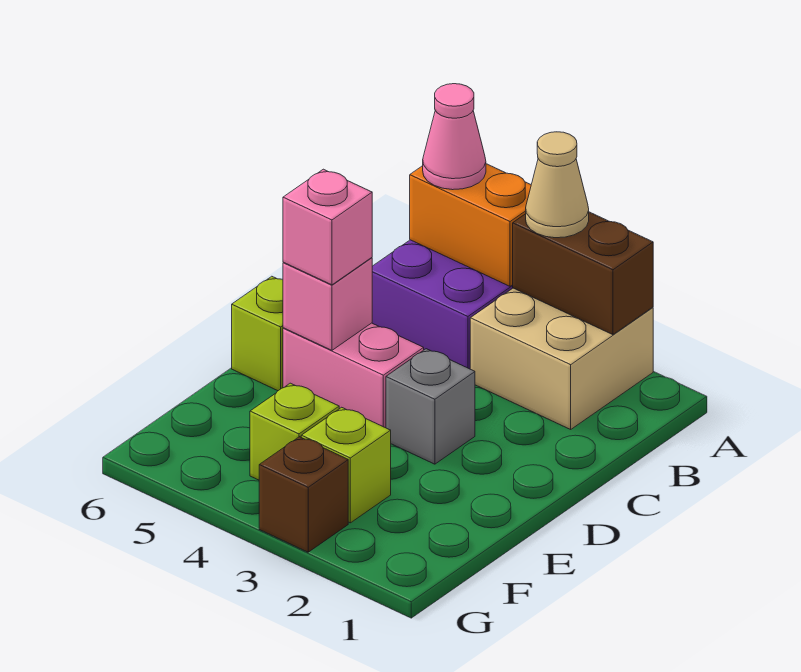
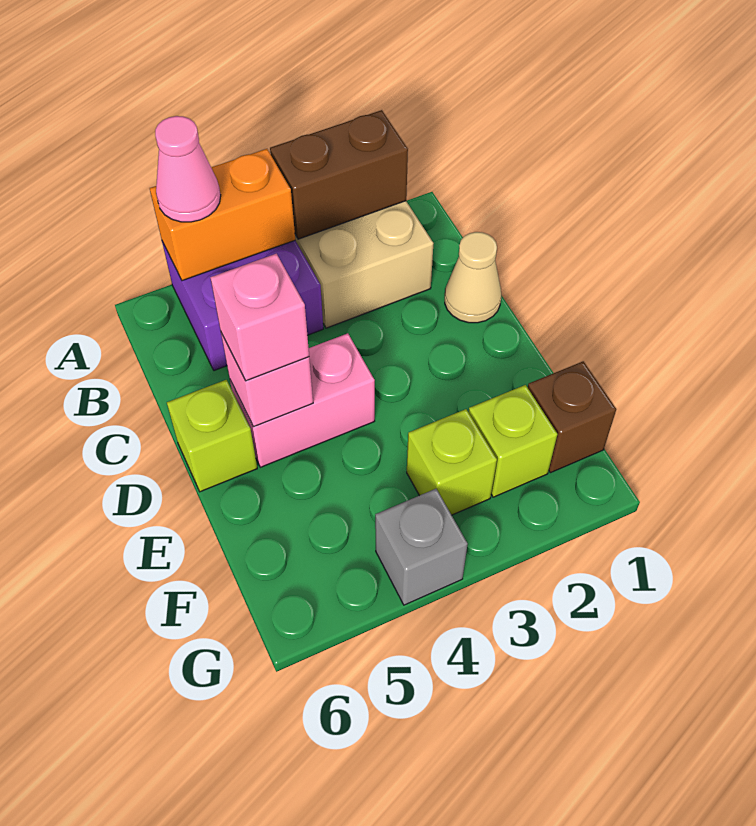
tan 1x1 cone [526,132,589,238] -> tan 1x1 cone moved to [445,232,501,323]
grey 1x1 brick [386,349,475,464] -> grey 1x1 brick moved to [375,489,468,605]
lime 1x1 brick [250,383,339,480] -> lime 1x1 brick moved to [469,385,557,497]
brown 1x1 brick [259,437,348,552] -> brown 1x1 brick moved to [528,361,616,473]

